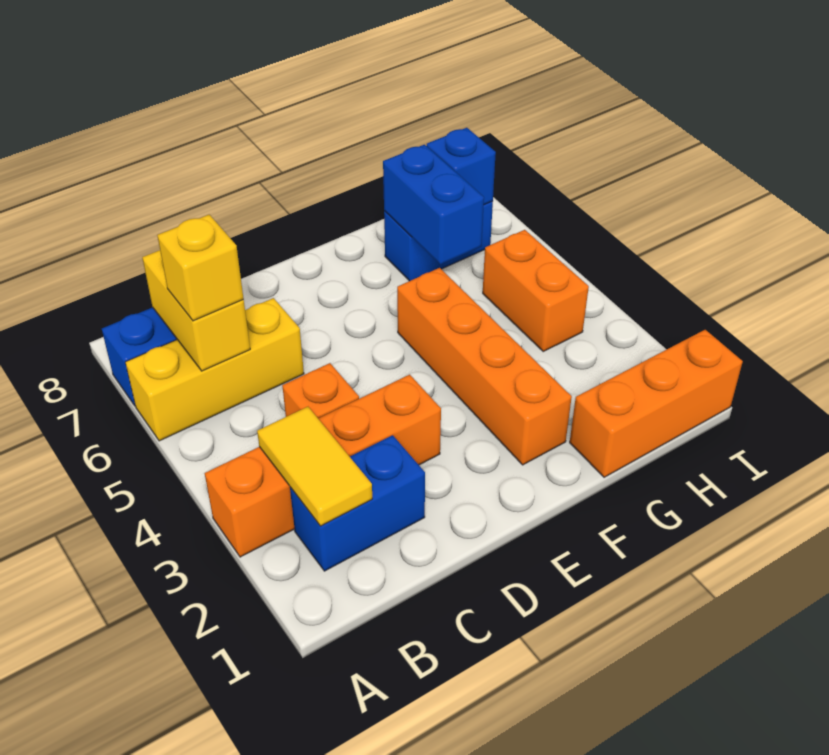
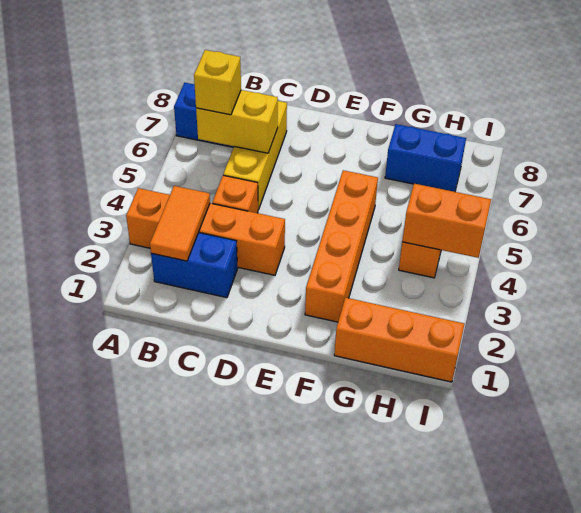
yellow 1x3 brick [125,298,304,441] -> yellow 1x3 brick turned to [223,101,287,210]
yellow 1x2 tile [257,407,372,526] -> orange 1x2 tile [150,186,210,261]
yellow 1x2 brick [142,250,250,371] -> yellow 1x2 brick turned to [196,90,278,153]
blue 1x2 brick [383,145,484,265] -> none
none -> orange 1x2 brick [402,184,491,258]
blue 1x1 brick [427,128,496,204] -> none

